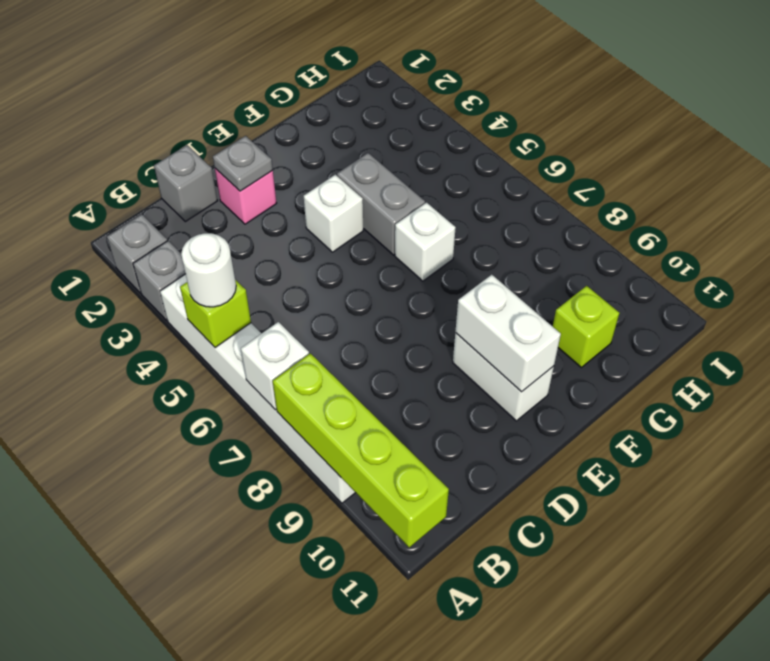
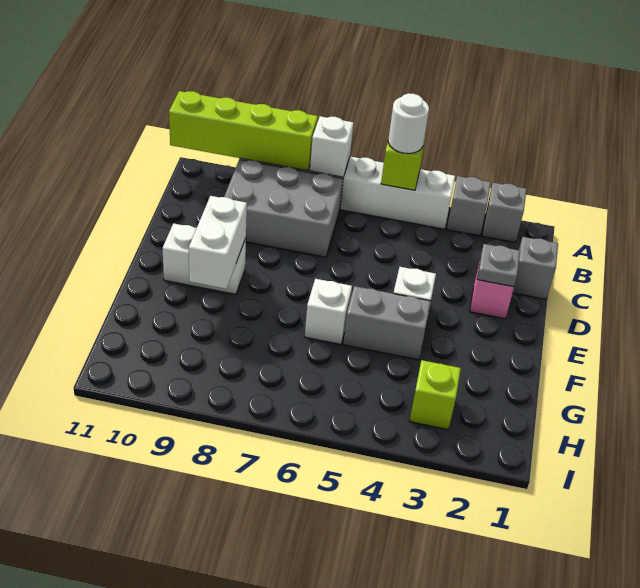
none -> grey 2x3 brick [224,160,343,257]
white 1x2 brick [455,275,561,392] -> white 1x2 brick turned to [189,196,247,289]
lime 1x1 brick [553,286,619,367] -> lime 1x1 brick moved to [410,360,461,429]

